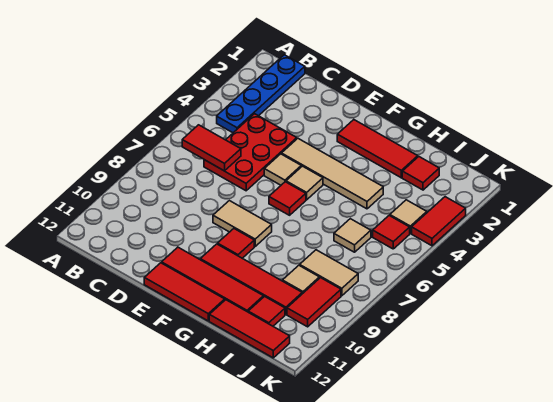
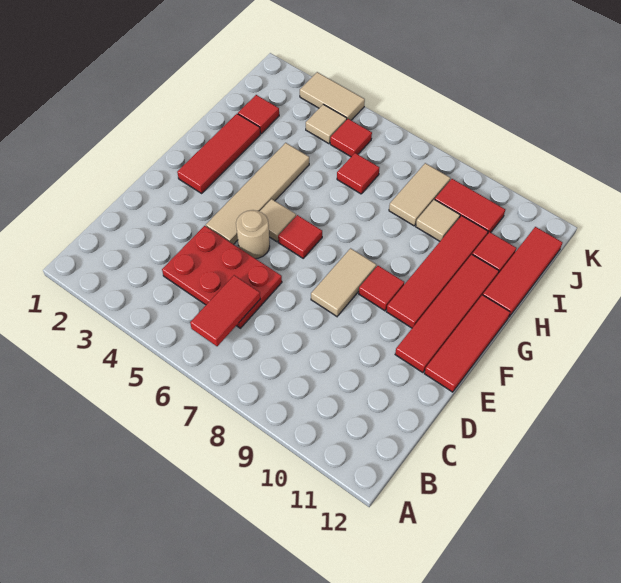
blue 1x4 plate [217,55,305,133] -> none
tan 1x1 tile [264,154,301,185] -> tan 1x1 round brick [236,210,270,259]
tan 1x1 tile [334,219,371,252] -> red 1x1 tile [337,153,379,194]
red 1x2 tile [412,197,466,246] -> tan 1x2 tile [300,72,365,120]

